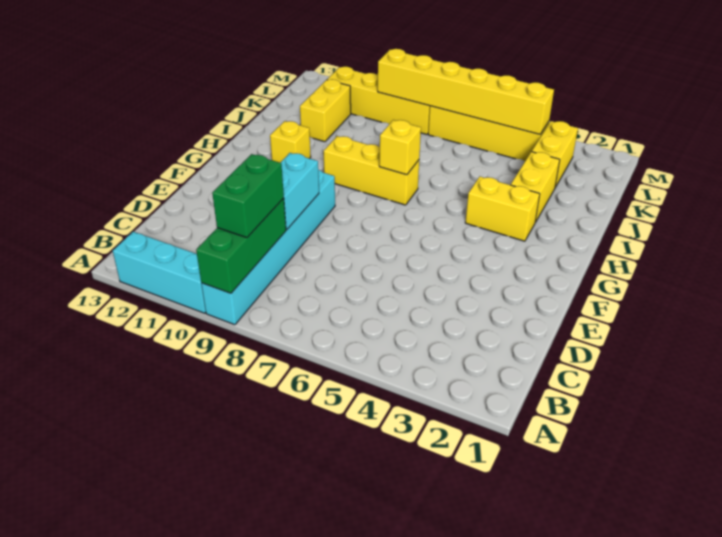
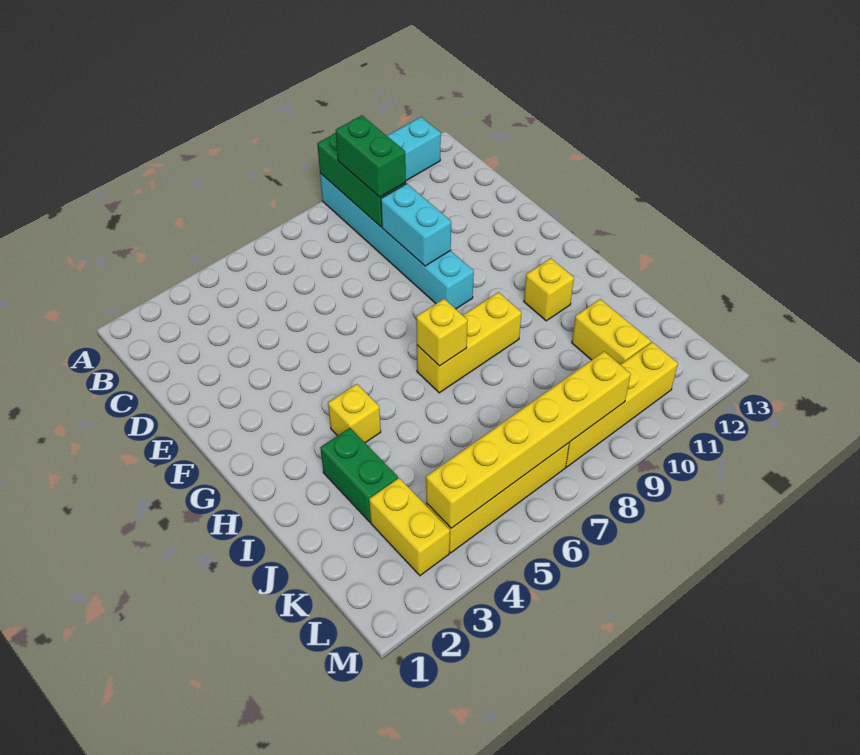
yellow 1x2 brick [465,177,540,241] -> yellow 1x1 brick [328,384,381,443]
yellow 1x2 brick [511,152,560,222] -> green 1x2 brick [320,428,398,522]

